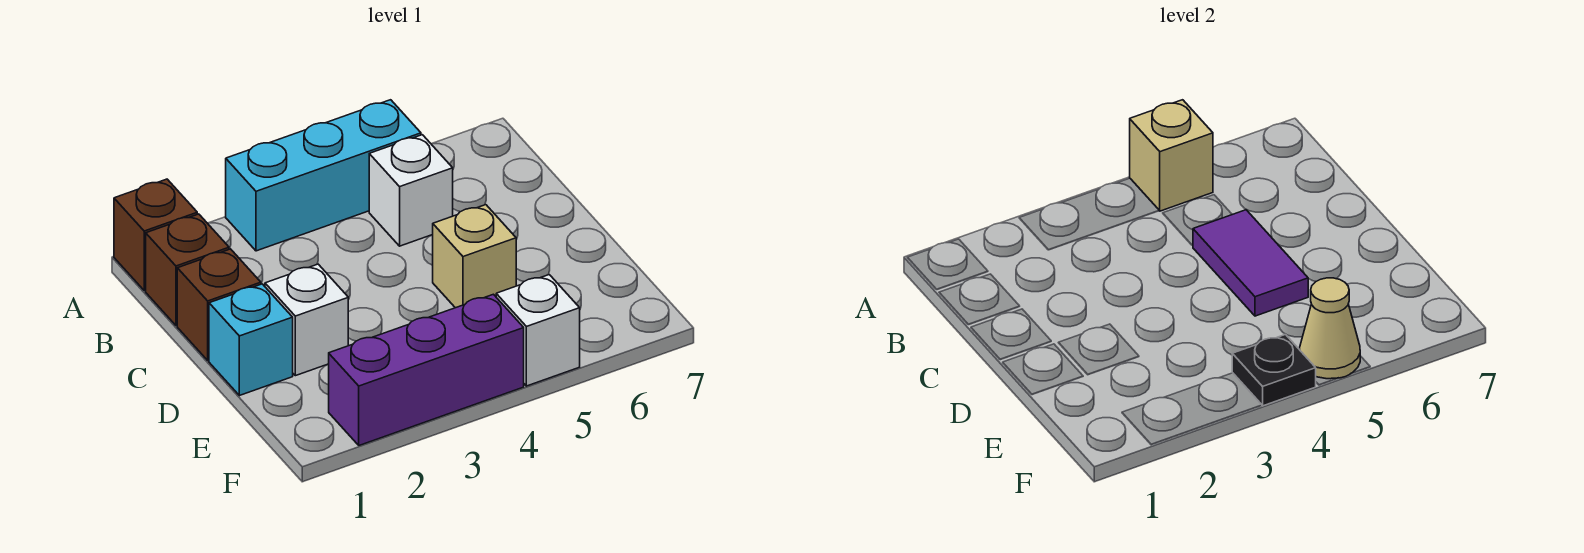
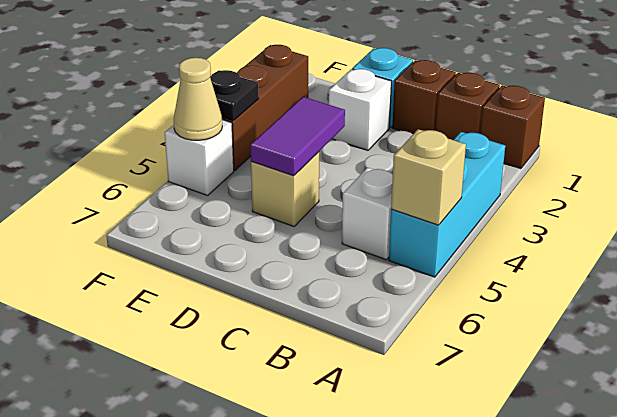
purple 1x2 tile [1193,210,1308,316] -> purple 1x2 tile turned to [250,97,345,176]
purple 1x3 brick [329,294,524,445] -> brown 1x3 brick [222,45,308,170]

